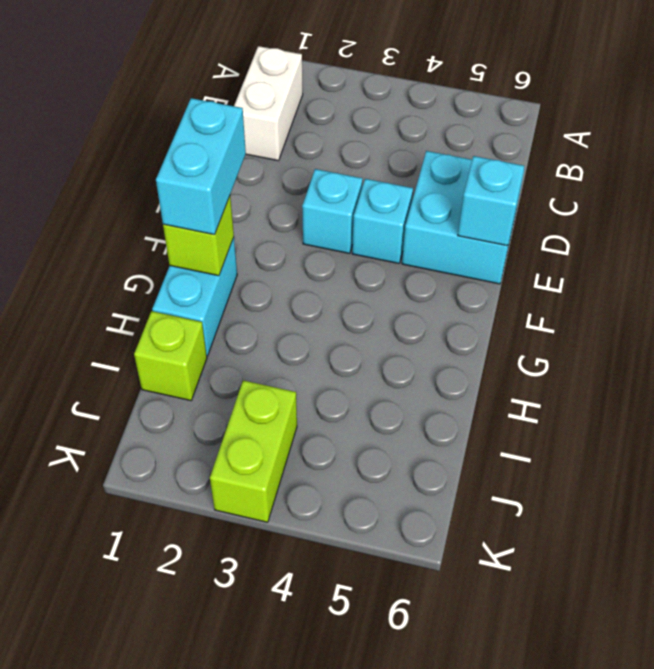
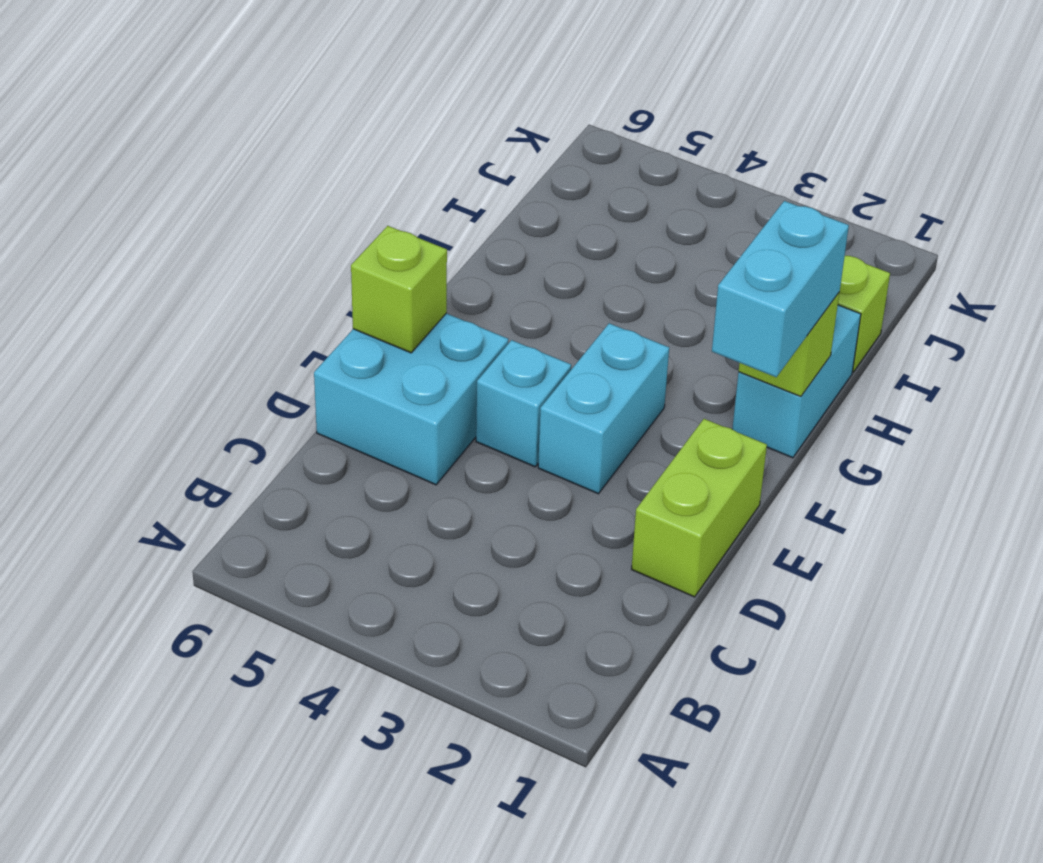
white 1x2 brick [234,46,303,161] -> none
cyan 1x1 brick [302,169,363,254] -> cyan 1x2 brick [538,323,669,494]
cyan 1x1 brick [458,156,524,246] -> lime 1x1 brick [351,226,447,353]
lime 1x2 brick [210,380,297,522] -> lime 1x2 brick moved to [632,419,767,597]

